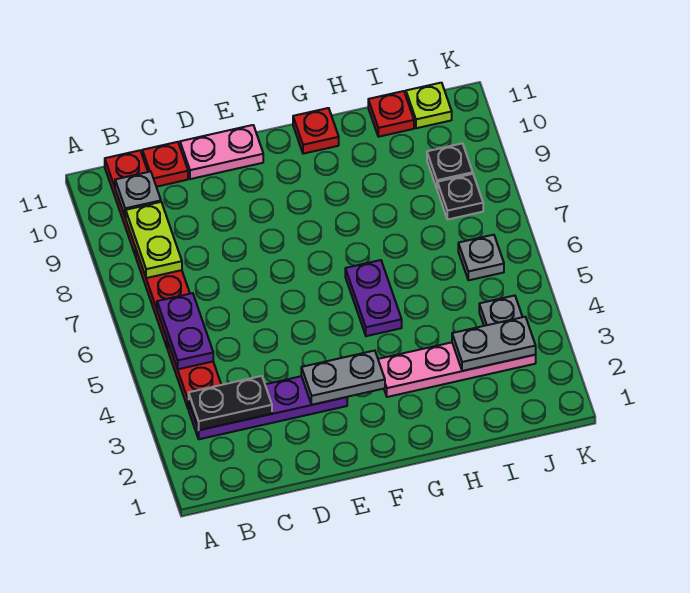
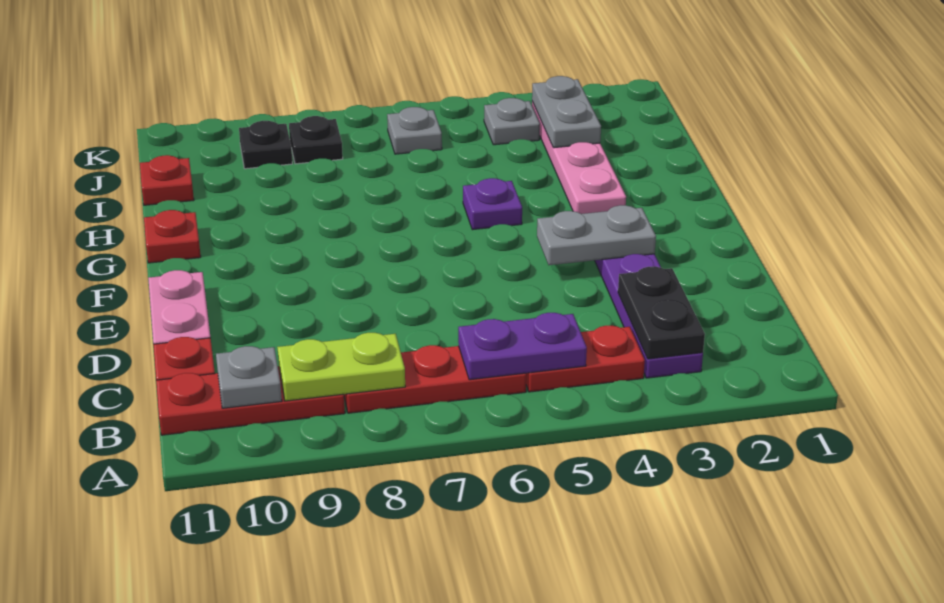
grey 1x2 plate [301,351,385,405] -> grey 1x2 plate turned to [537,205,656,265]
purple 1x2 plate [345,260,402,336] -> purple 1x1 plate [463,178,522,230]
lime 1x1 plate [406,83,452,128] -> none

